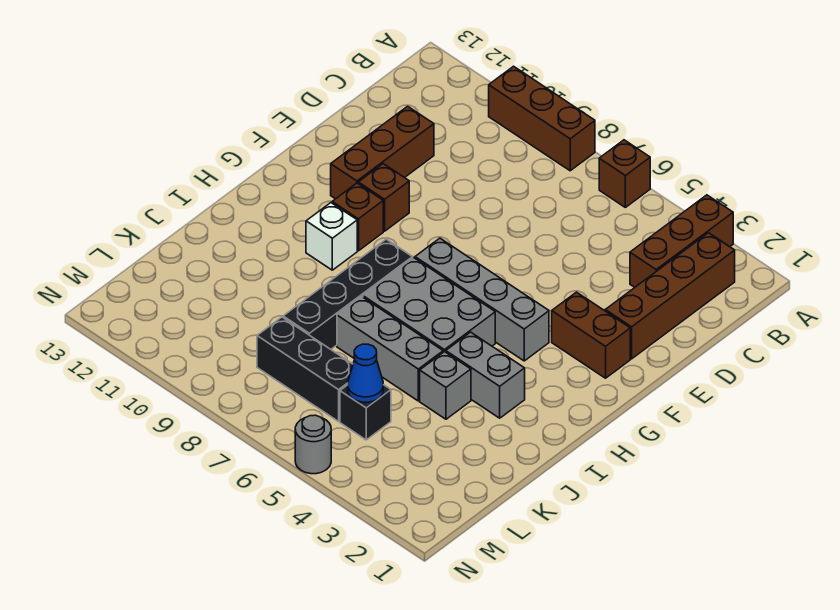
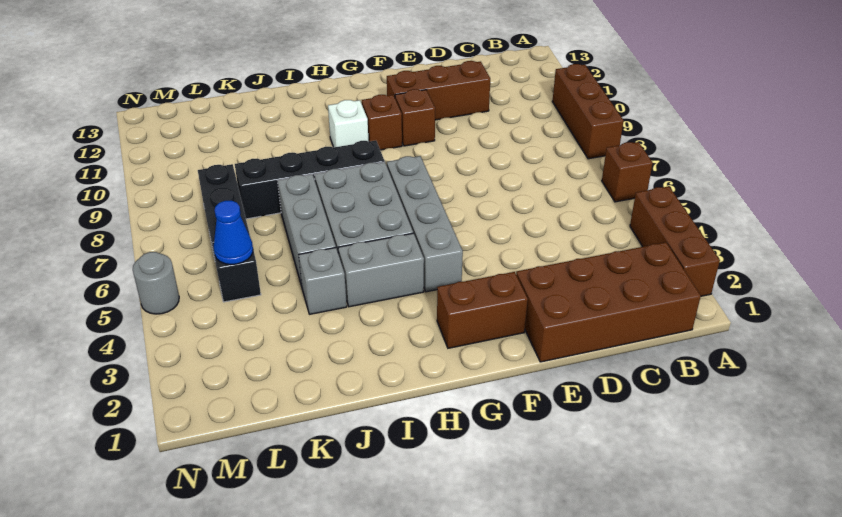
brown 1x3 brick [630,195,733,287] -> brown 1x3 brick turned to [630,186,720,296]
brown 1x4 brick [605,233,735,359] -> brown 2x4 brick [516,242,701,362]
brown 1x2 brick [552,292,630,378] -> brown 1x2 brick turned to [437,272,528,348]
grey 1x2 brick [446,332,525,418] -> grey 1x2 brick turned to [338,233,424,307]

